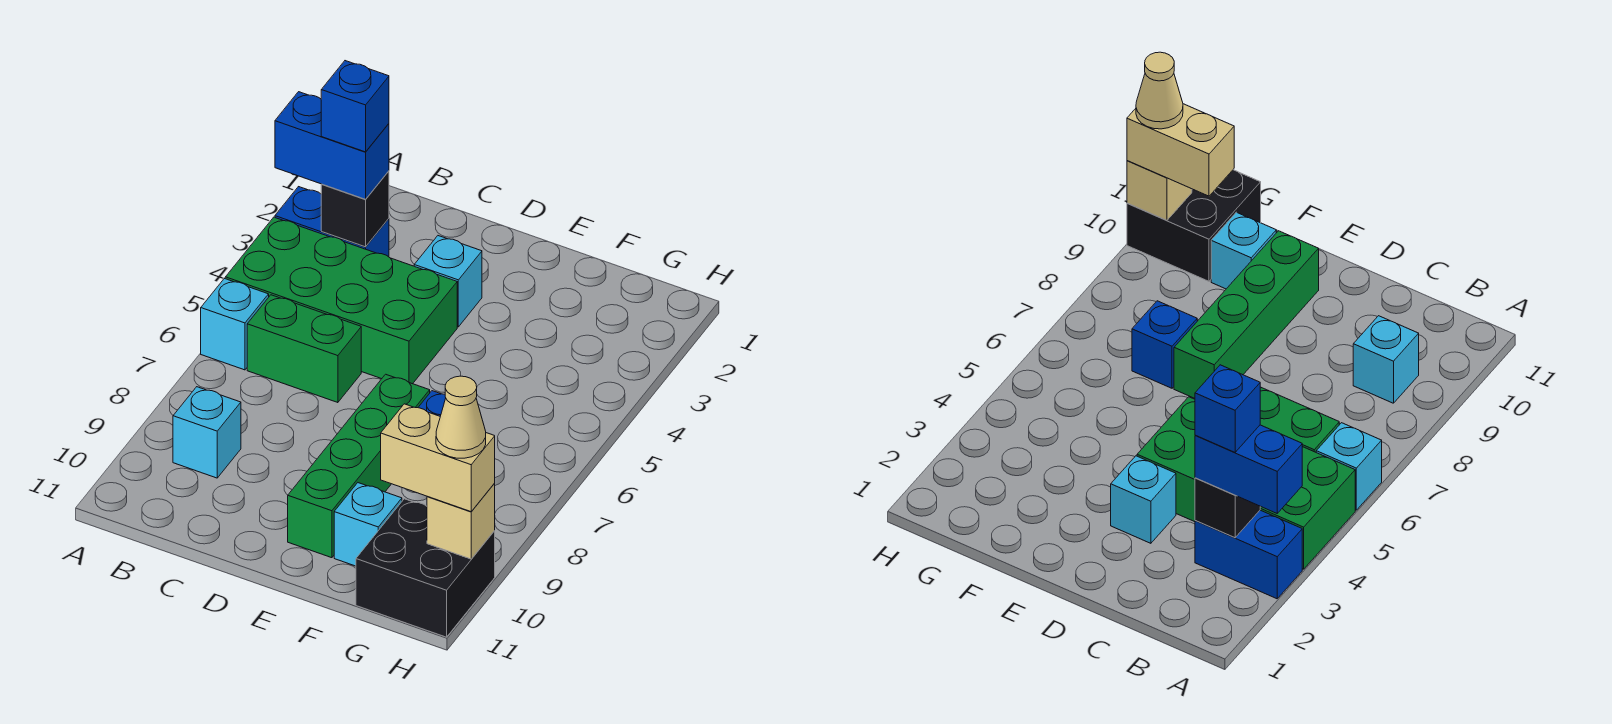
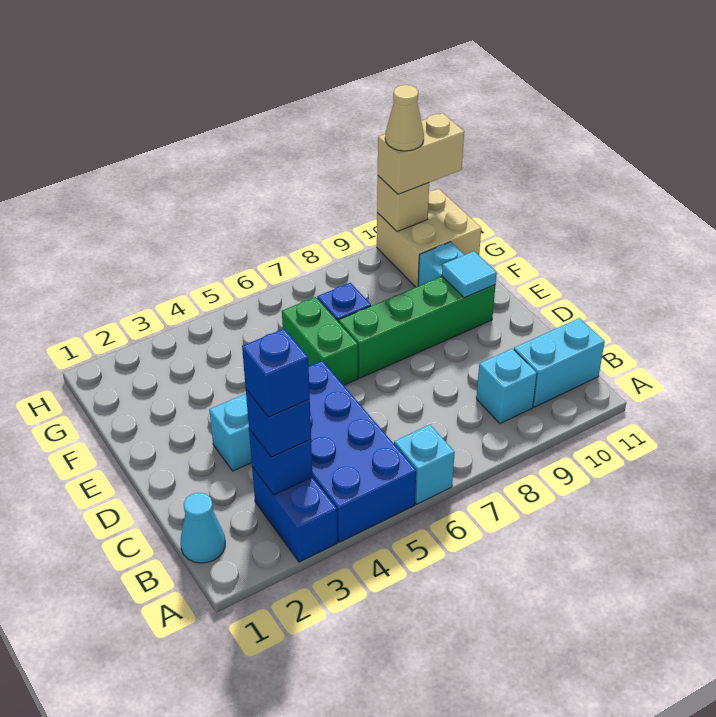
blue 1x2 brick [275,92,389,199] -> blue 1x1 brick [246,389,311,457]
green 2x4 brick [225,217,457,384] -> blue 2x4 brick [309,361,416,542]
none -> cyan 1x1 cone [181,493,225,563]
black 1x1 brick [321,171,389,247] -> blue 1x1 brick [249,429,313,495]
green 1x2 brick [247,295,361,403] -> green 1x2 brick moved to [282,297,358,385]
none -> cyan 1x2 brick [514,318,605,407]
none -> cyan 1x1 tile [442,251,497,298]
black 2x2 brick [356,499,495,637] -> tan 2x2 brick [377,189,481,287]
tan 1x2 brick [381,404,495,512] -> tan 1x2 brick turned to [378,113,464,194]

